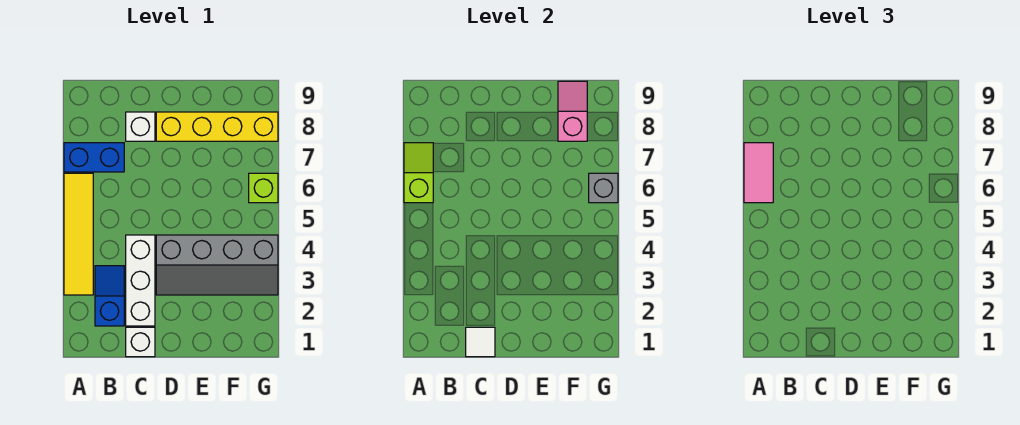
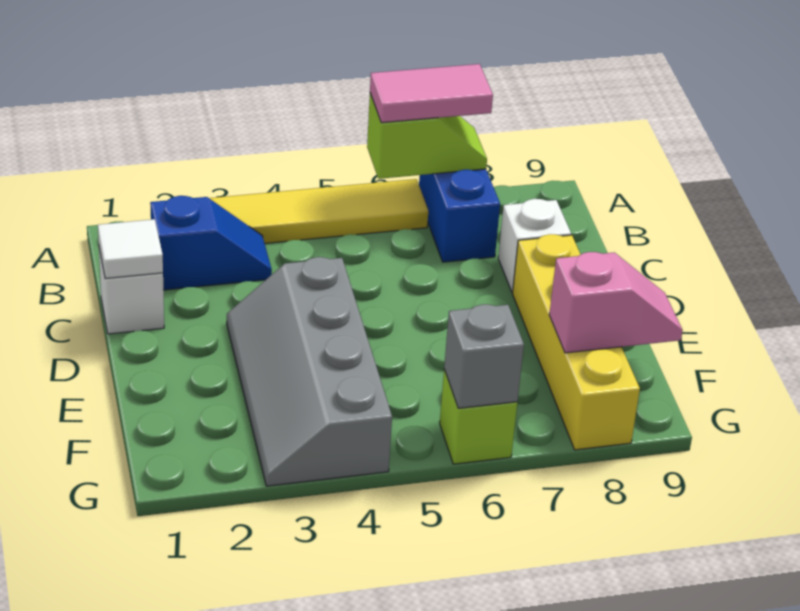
white 1x3 brick [126,235,155,326] -> none

